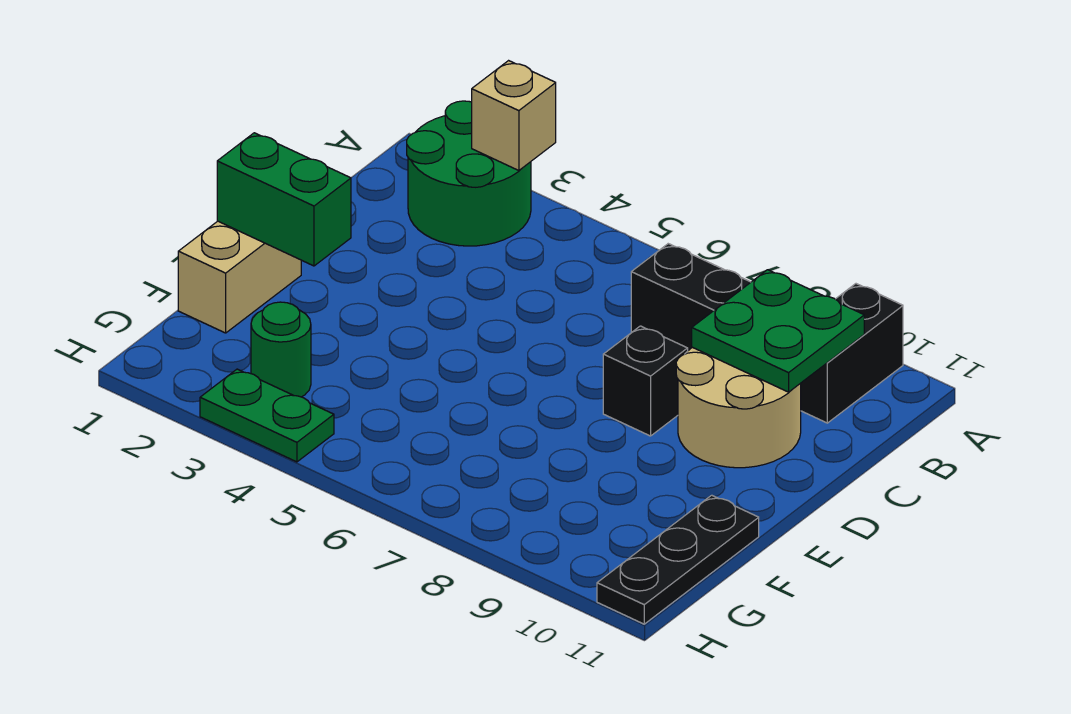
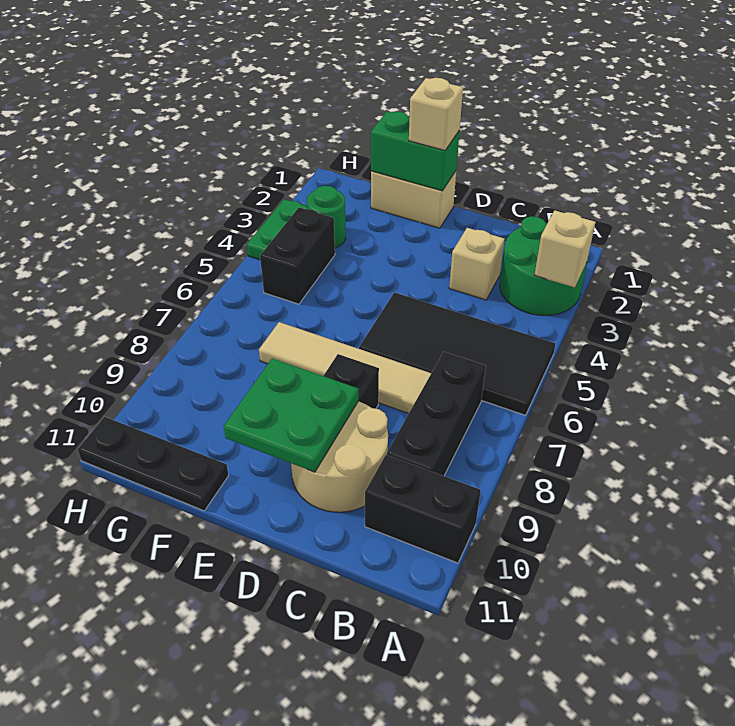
none -> black 2x4 tile [359,292,556,415]
green 2x2 plate [692,270,864,392] -> green 2x2 plate moved to [224,358,358,472]
none -> tan 1x1 brick [449,228,505,300]
none -> tan 1x4 tile [259,322,431,413]
green 1x2 brick [217,133,351,266] -> green 1x2 brick turned to [371,111,460,191]
none -> tan 1x1 brick [409,78,463,151]
none -> black 1x2 brick [260,207,335,304]

